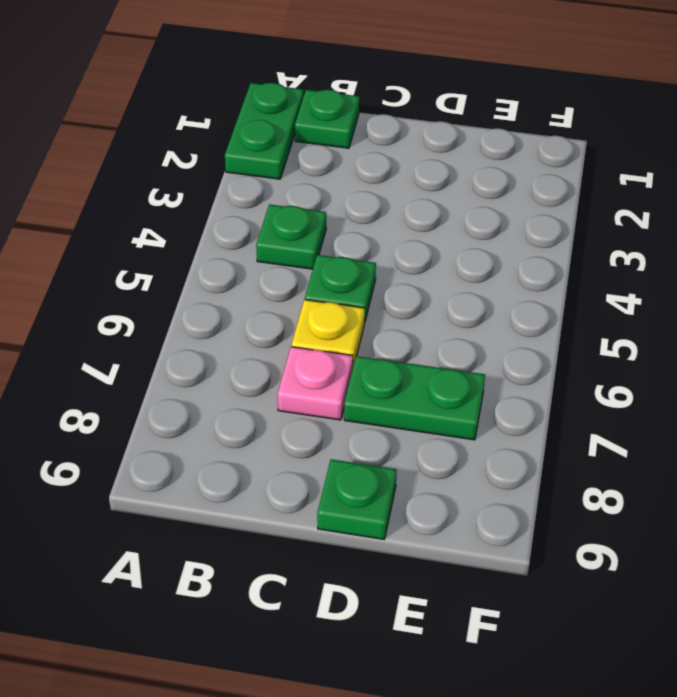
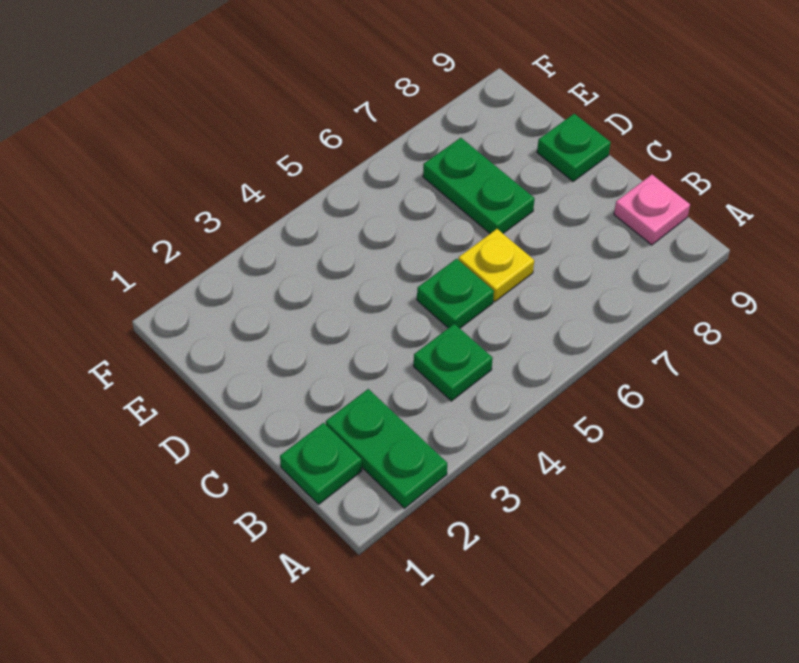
green 1x2 plate [225,83,303,179] -> green 1x2 plate turned to [326,389,447,508]
pink 1x1 plate [277,347,353,420] -> pink 1x1 plate moved to [614,175,690,245]

